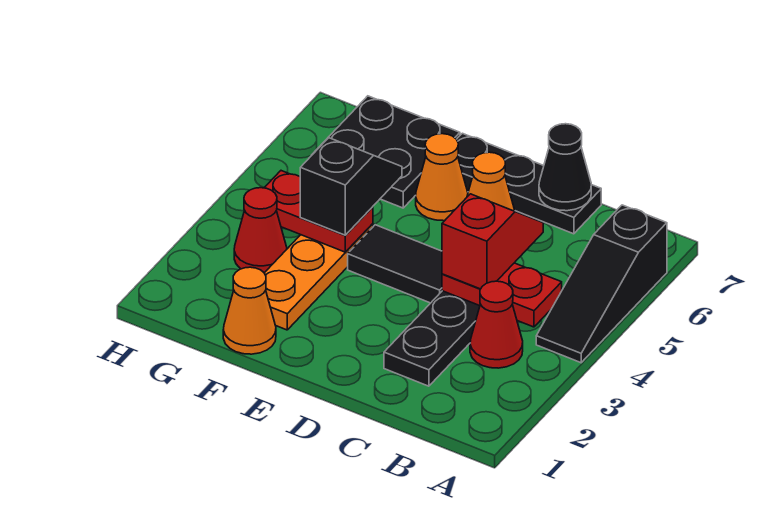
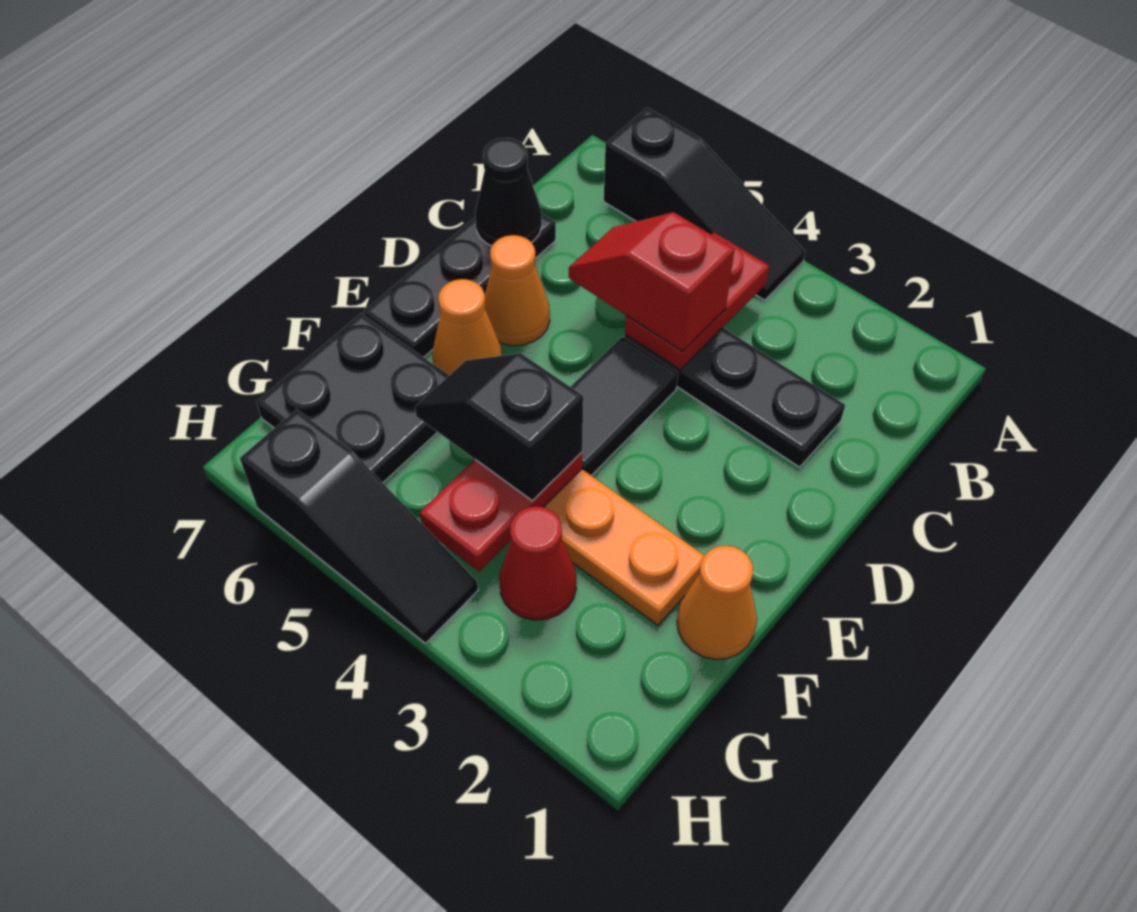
red 1x1 cone [470,281,523,368] -> none
none -> black 1x3 slope [240,409,478,643]

